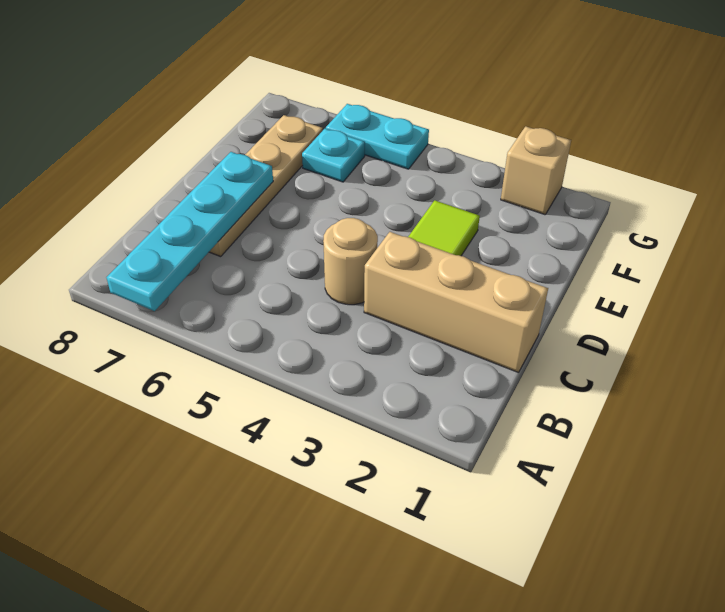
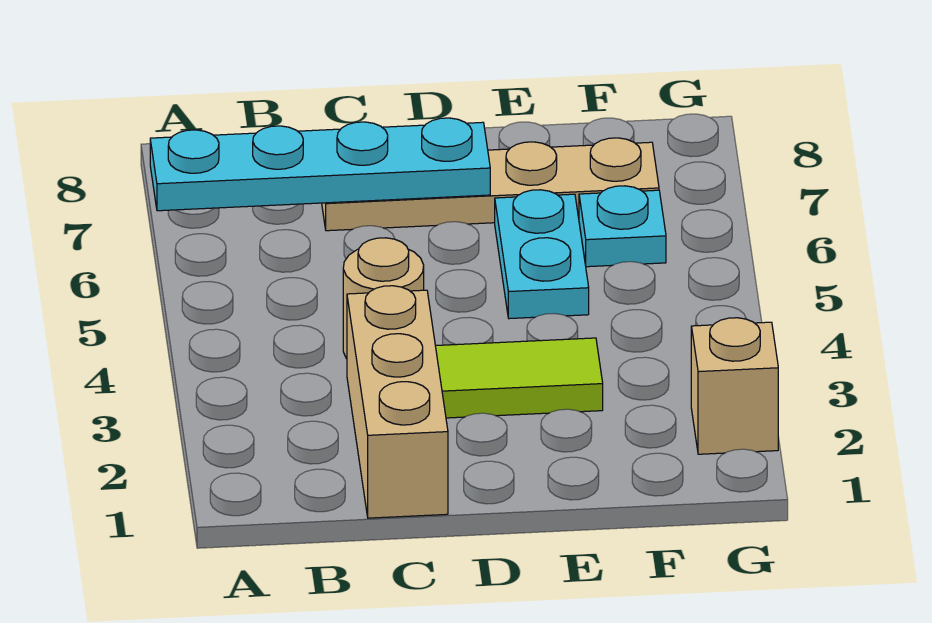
cyan 1x2 plate [326,104,429,169] -> cyan 1x2 plate moved to [495,190,589,319]

